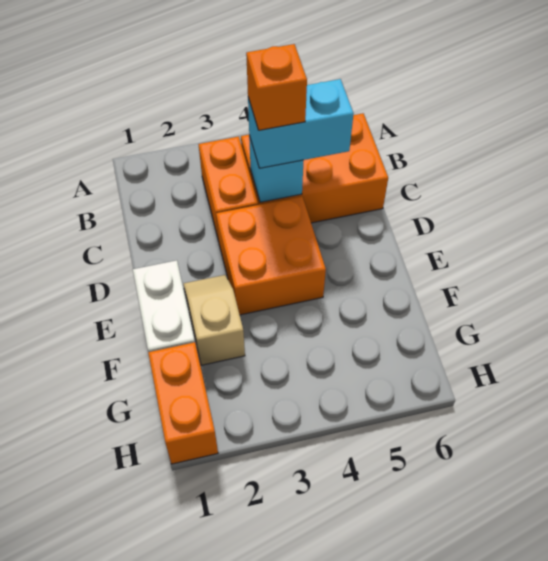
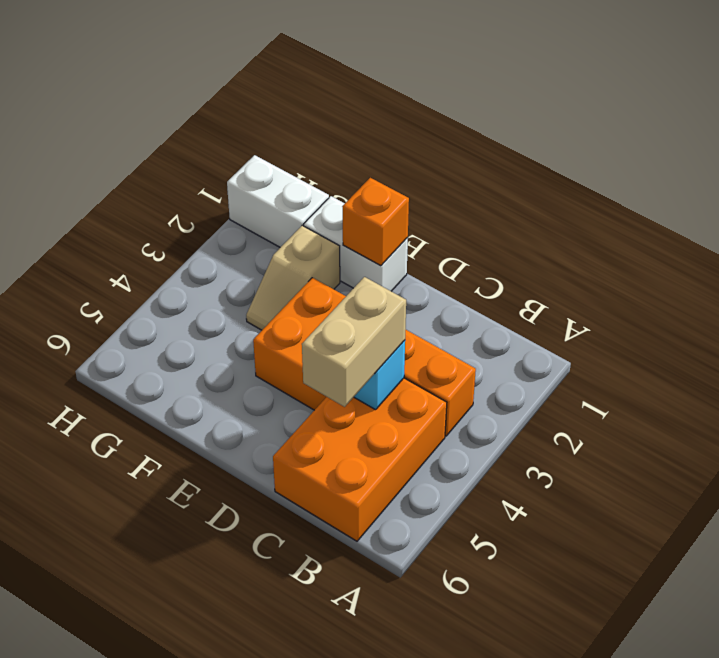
cyan 1x2 brick [248,79,354,168] -> tan 1x2 brick [302,277,406,407]
orange 1x1 brick [246,44,307,130] -> orange 1x1 brick moved to [342,178,409,266]
tan 1x2 slope [184,275,245,365] -> tan 1x2 slope turned to [246,226,340,330]
orange 1x2 brick [148,342,218,464] -> white 1x2 brick [227,155,329,247]

